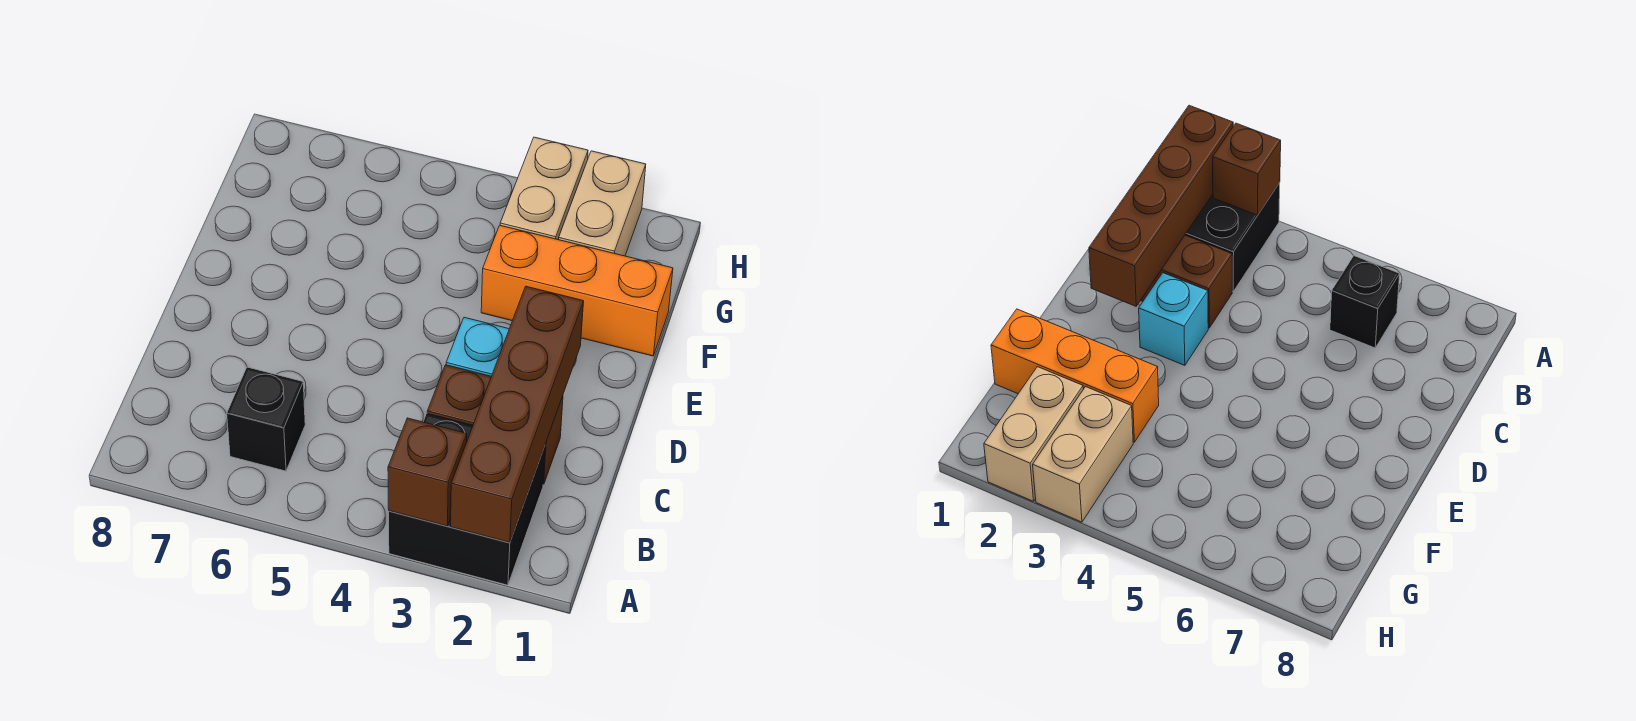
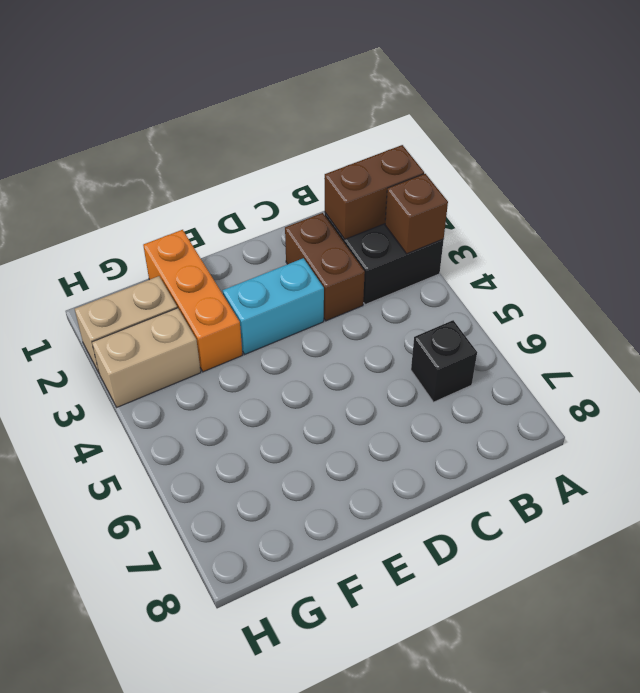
brown 1x4 brick [451,286,584,543] -> brown 1x2 brick [325,145,424,239]
cyan 1x1 brick [446,317,509,376] -> cyan 1x2 brick [223,258,324,354]

